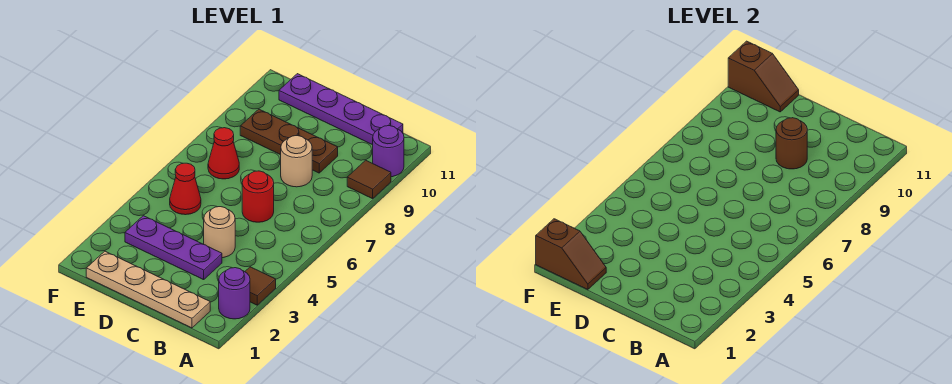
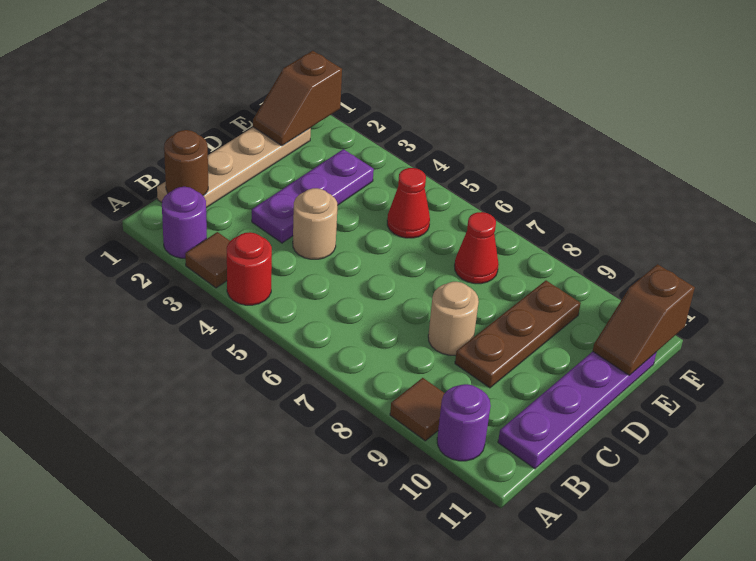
red 1x1 round brick [242,171,274,222] -> red 1x1 round brick moved to [227,232,272,305]
brown 1x1 round brick [776,118,807,169] -> brown 1x1 round brick moved to [164,130,208,196]

